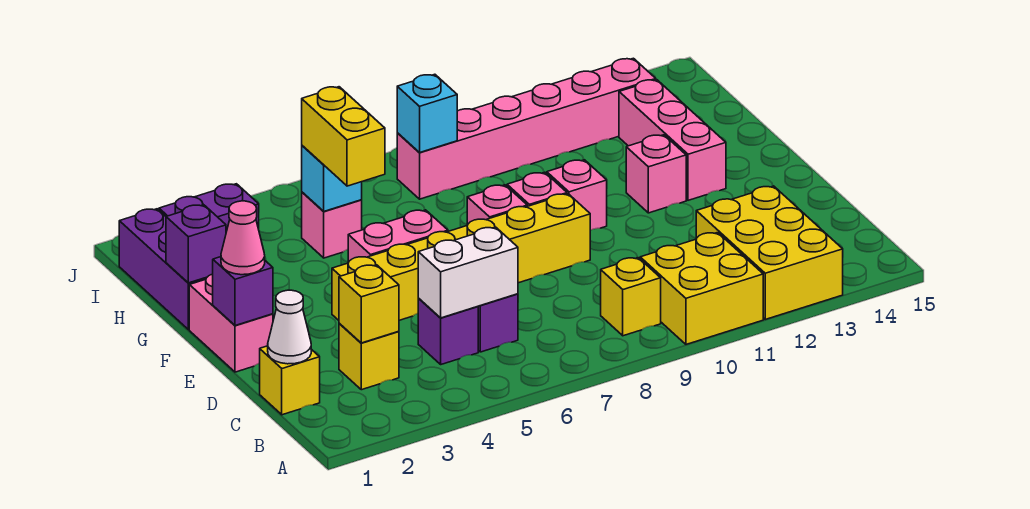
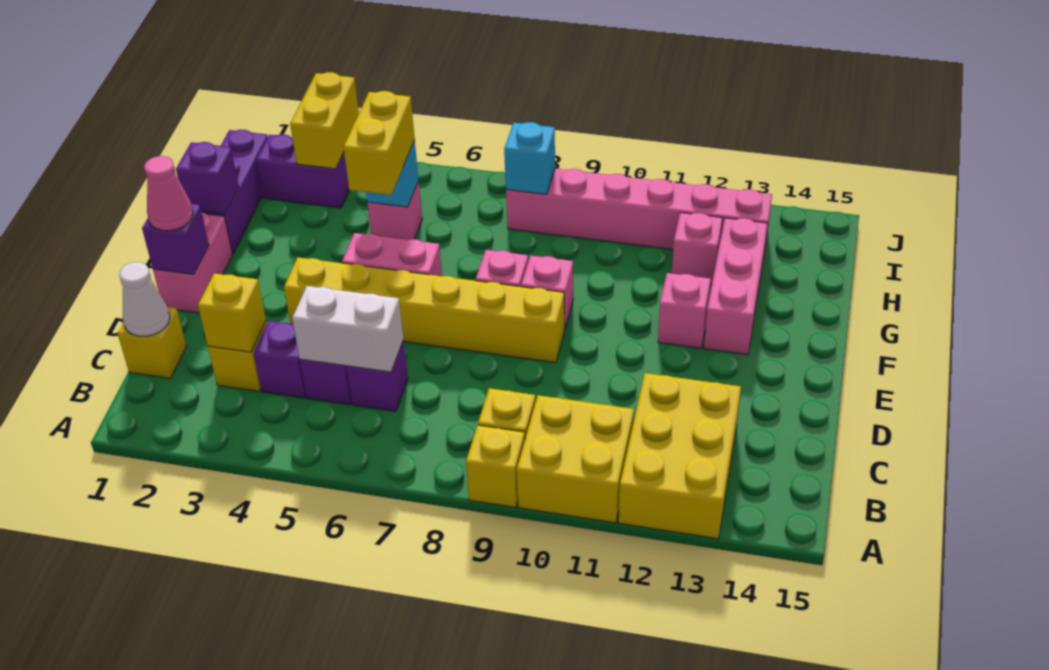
none -> yellow 1x1 brick [466,425,525,507]
none -> purple 1x1 brick [254,321,306,398]
pink 1x1 brick [547,160,607,230] -> pink 1x1 brick moved to [672,213,722,285]
none -> yellow 1x2 brick [290,72,359,169]

